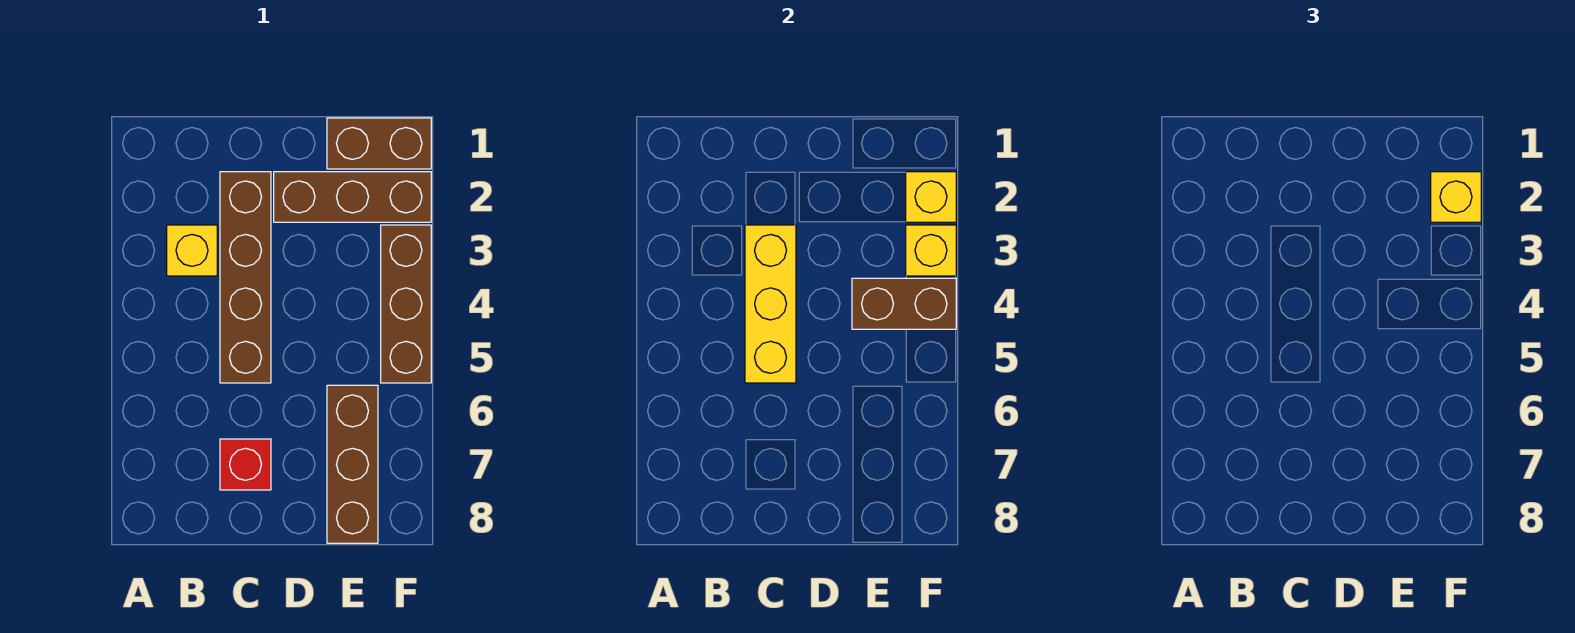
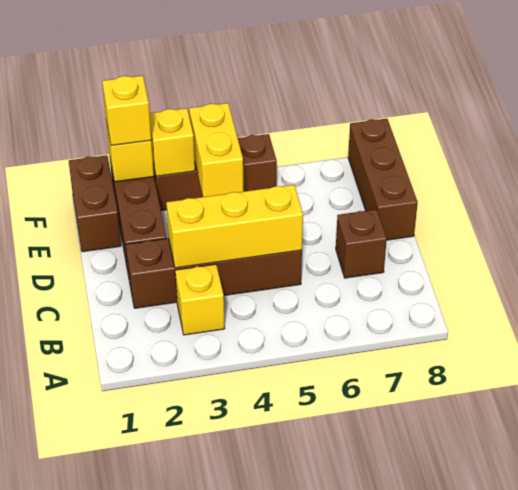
red 1x1 brick [220,439,271,490] -> brown 1x1 brick [336,209,387,278]
brown 1x2 brick [852,278,956,329] -> yellow 1x2 brick [189,103,243,197]
brown 1x3 brick [327,385,378,543] -> brown 1x3 brick turned to [348,119,418,240]

